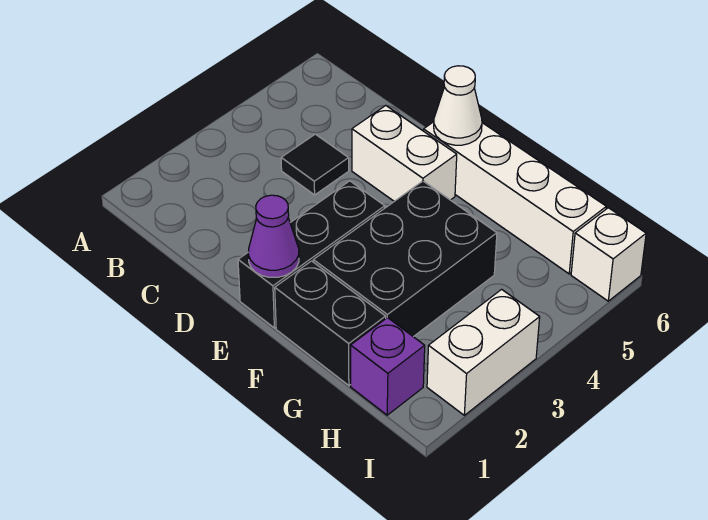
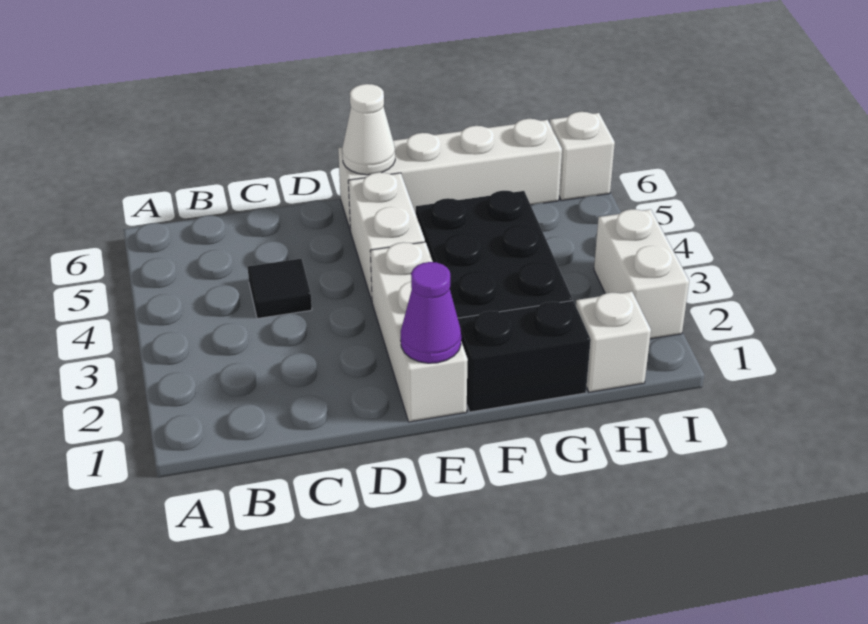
white 1x2 brick [352,106,457,201] -> white 1x2 brick turned to [348,172,425,300]
black 1x3 brick [238,181,385,328] -> white 1x3 brick [370,242,468,422]
purple 1x1 brick [351,317,425,415] -> white 1x1 brick [576,291,651,392]

